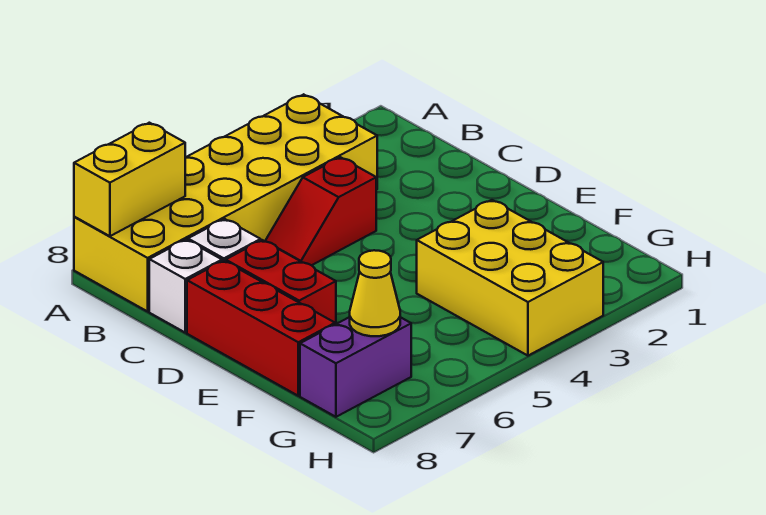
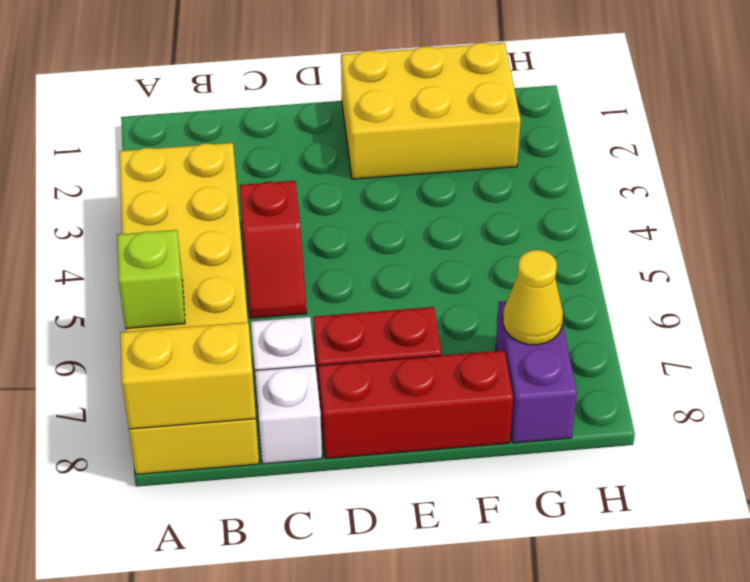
none -> lime 1x1 brick [117,230,185,329]
yellow 1x2 brick [74,123,186,236] -> yellow 1x2 brick turned to [120,322,256,429]
yellow 2x3 brick [417,200,603,356] -> yellow 2x3 brick moved to [341,43,521,179]

